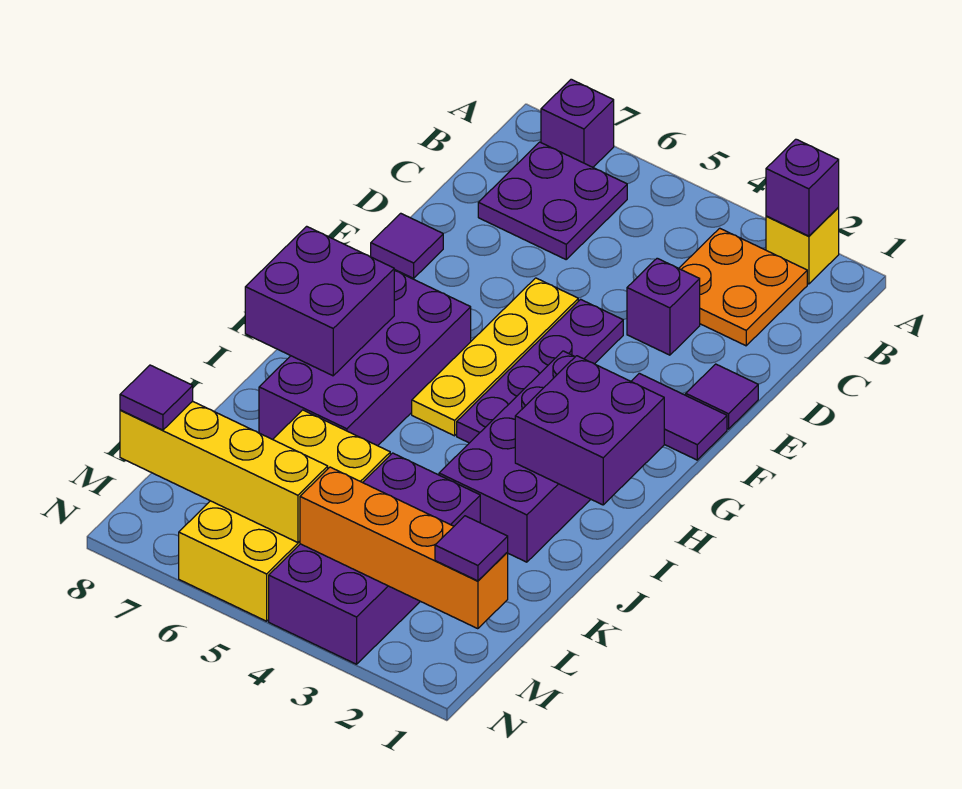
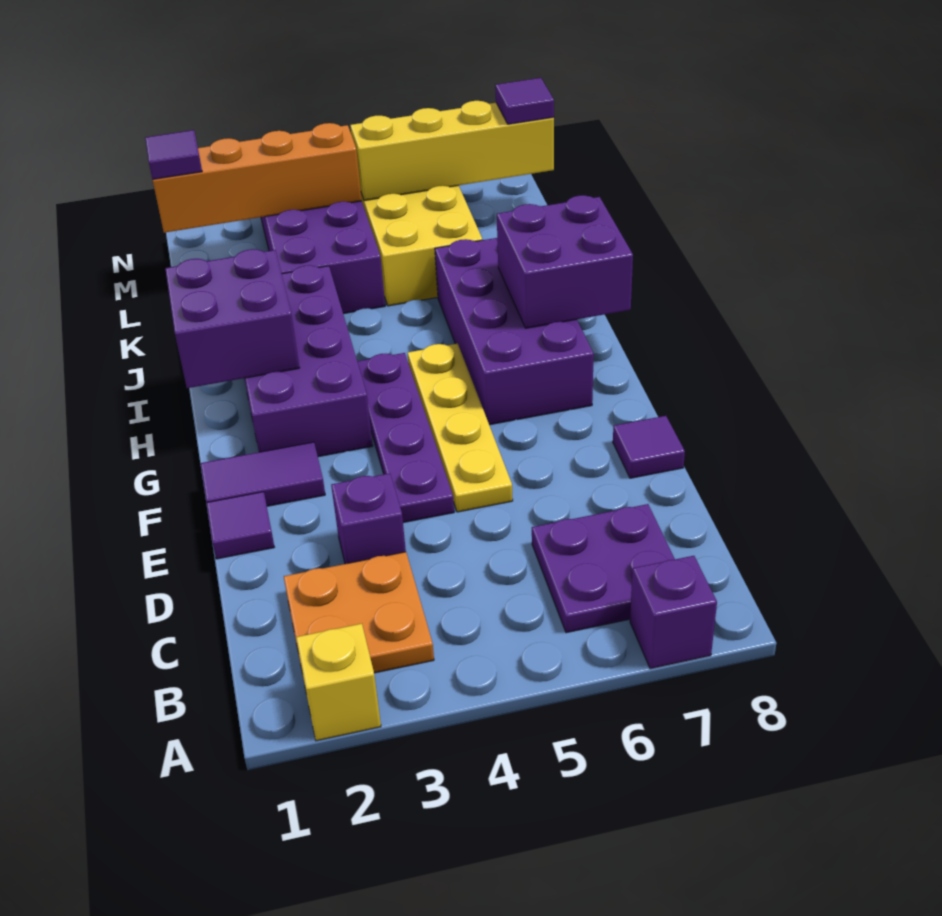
purple 1x1 brick [766,139,839,236] -> none

